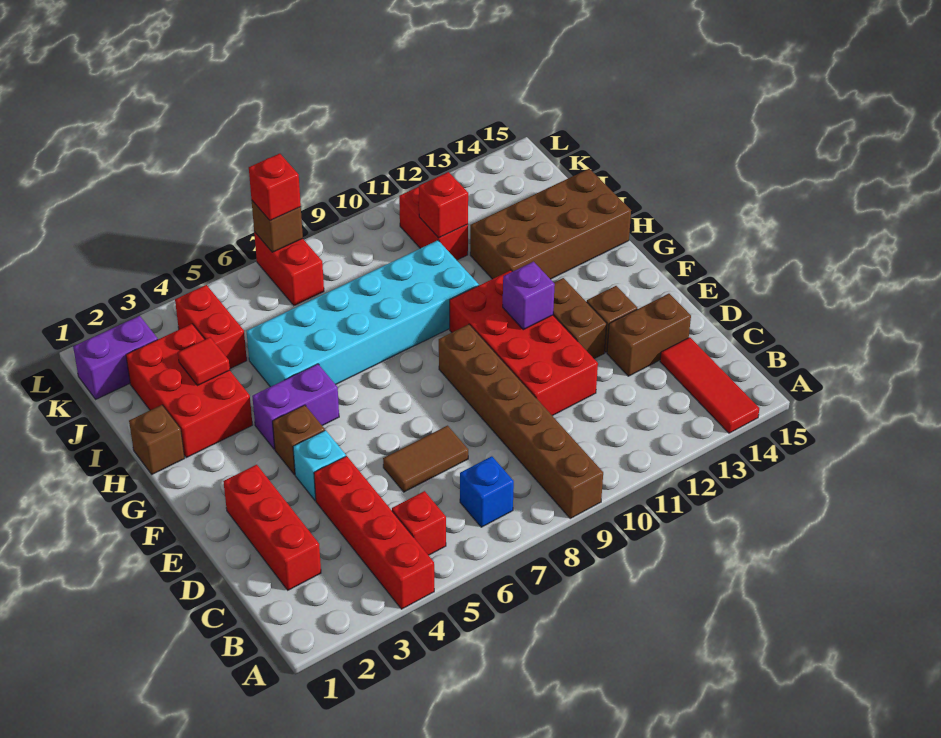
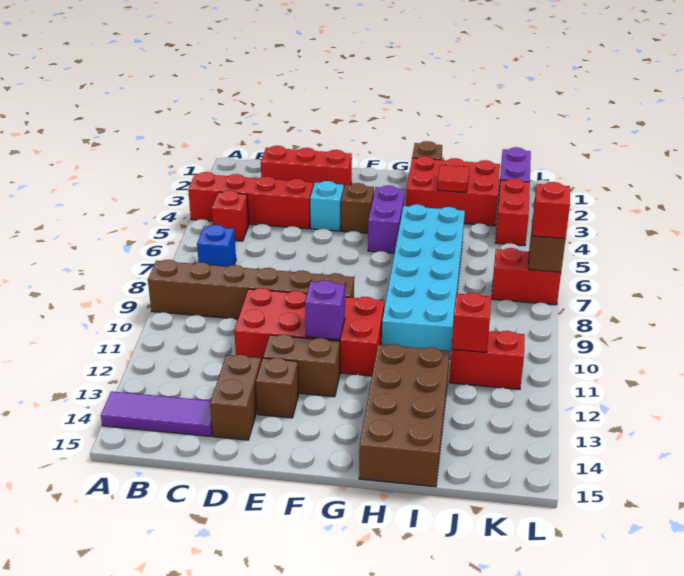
red 1x3 tile [660,337,759,433] -> purple 1x3 tile [101,391,213,437]
brown 1x2 tile [383,426,468,492] -> none
red 1x2 brick [175,285,247,369] -> red 1x2 brick turned to [496,178,530,246]

